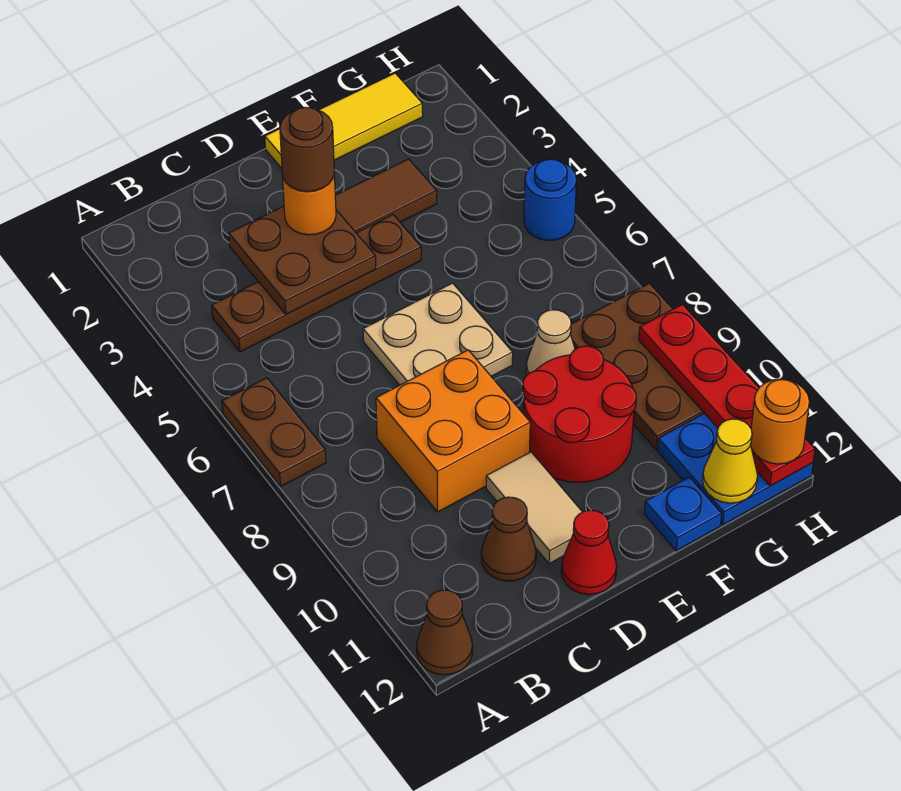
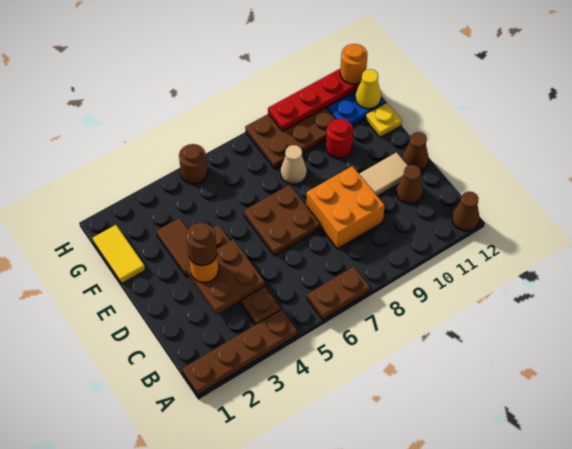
none -> brown 1x4 plate [182,310,297,395]
tan 2x2 plate [363,283,513,385] -> brown 2x2 plate [244,185,320,256]
red 1x1 cone [561,510,617,594] -> brown 1x1 cone [402,132,429,170]
yellow 1x3 tile [265,73,423,168] -> yellow 1x2 tile [93,225,145,284]
red 2x2 round brick [523,346,636,482] -> red 1x1 round brick [326,119,353,159]
blue 1x1 plate [644,477,722,551] -> yellow 1x1 plate [365,102,402,137]
blue 1x1 round brick [524,159,576,240] -> brown 1x1 round brick [179,144,207,184]

